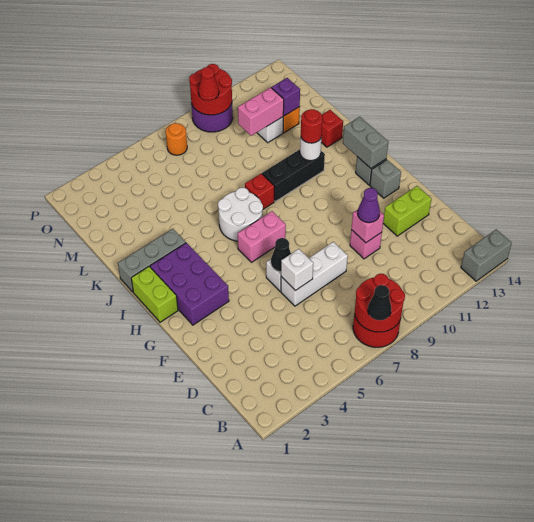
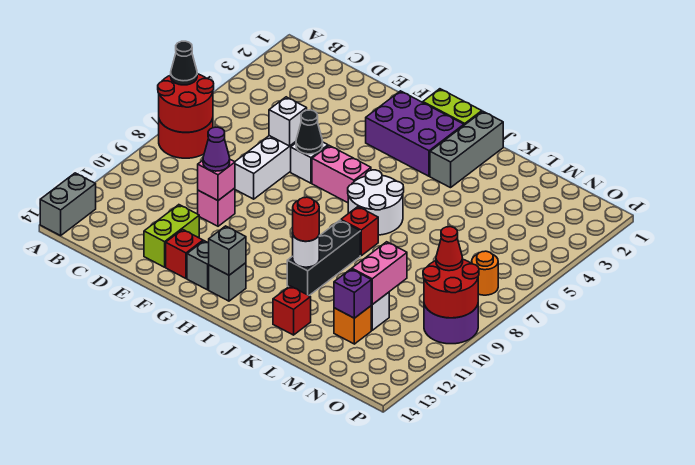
none -> red 1x1 brick [166,229,203,278]
pink 1x2 brick [238,211,286,262] -> pink 1x2 brick turned to [312,146,371,203]
grey 1x2 brick [343,117,388,168] -> grey 1x1 brick [209,226,246,275]

